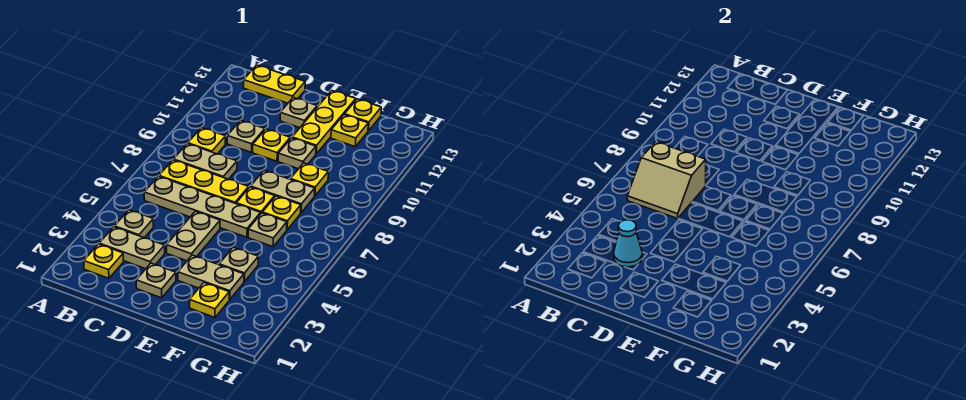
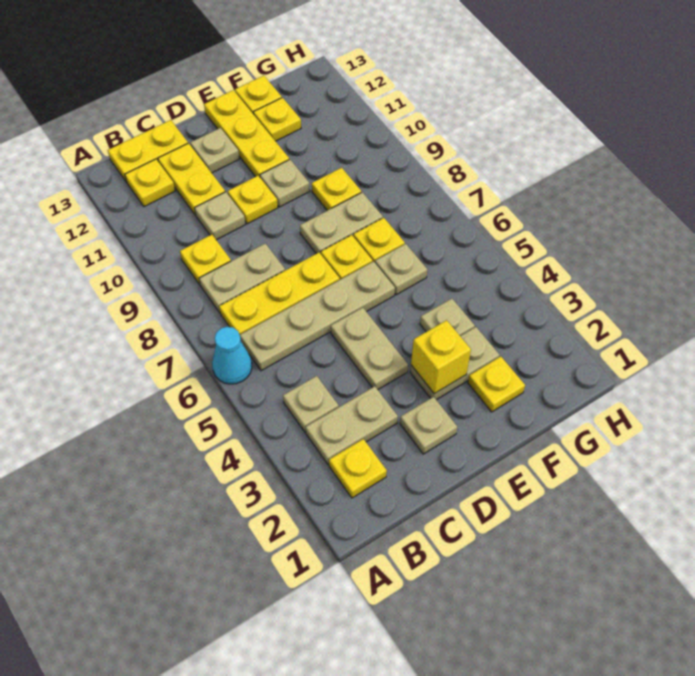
tan 2x2 slope [627,142,706,219] -> none
none -> yellow 1x1 plate [125,159,175,207]
cyan 1x1 cone [614,220,642,267] -> cyan 1x1 cone moved to [212,327,252,384]
none -> yellow 1x2 plate [158,143,225,215]
none -> yellow 1x1 brick [411,320,471,394]

